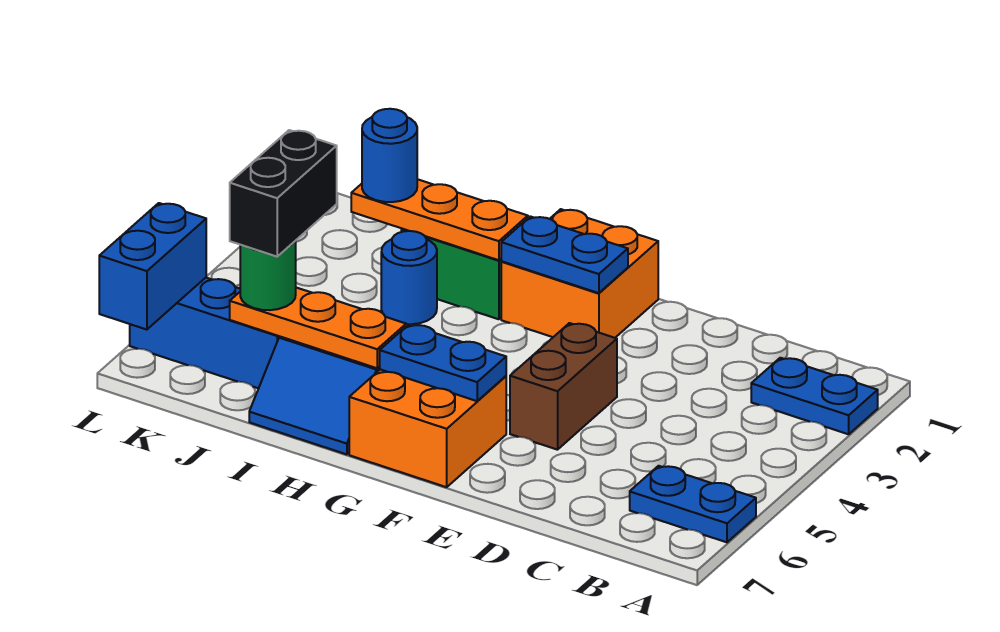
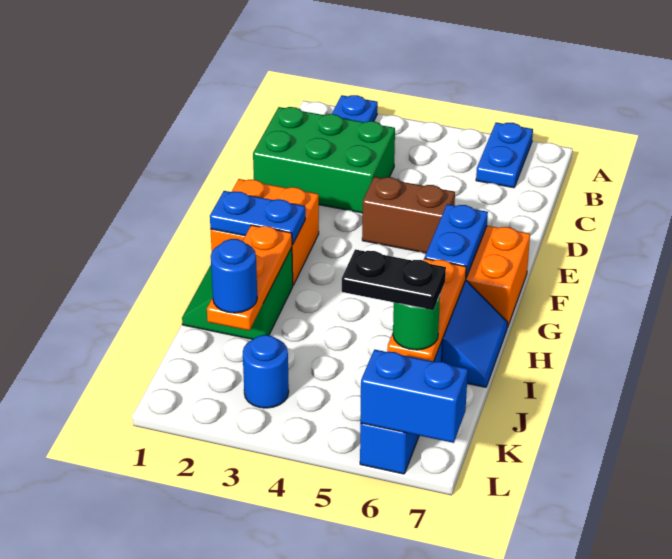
none -> green 2x3 brick [253,107,395,213]
blue 1x2 plate [501,216,628,293] -> blue 1x2 plate turned to [210,191,305,245]
blue 1x1 round brick [381,231,437,324] -> blue 1x1 round brick moved to [243,335,289,408]
black 1x2 brick [230,130,337,257] -> black 1x2 plate [342,249,446,310]

